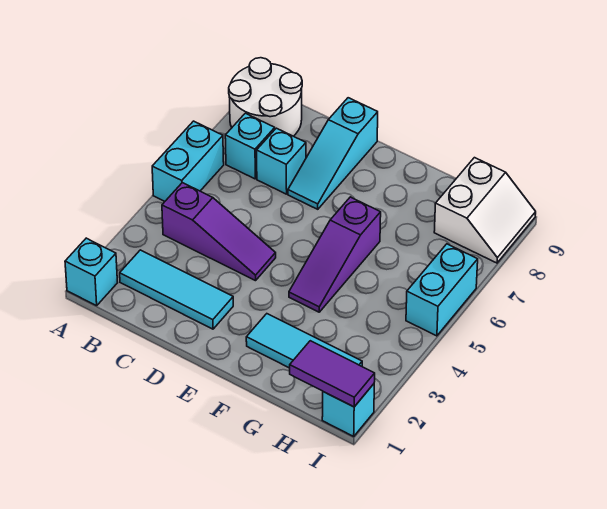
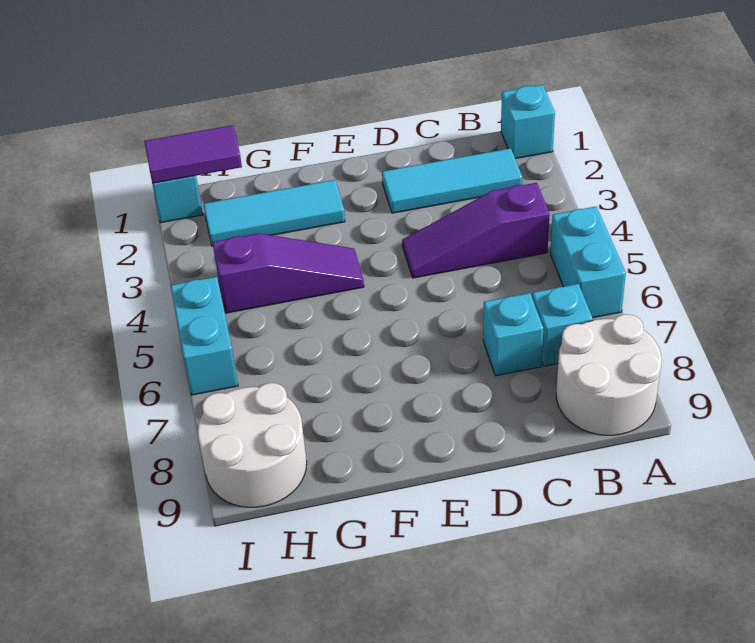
cyan 1x3 slope [288,98,378,209] -> none
purple 1x3 slope [289,197,381,312] -> purple 1x3 slope turned to [212,233,364,313]
white 2x2 slope [434,158,536,263] -> white 2x2 round brick [198,383,307,507]

